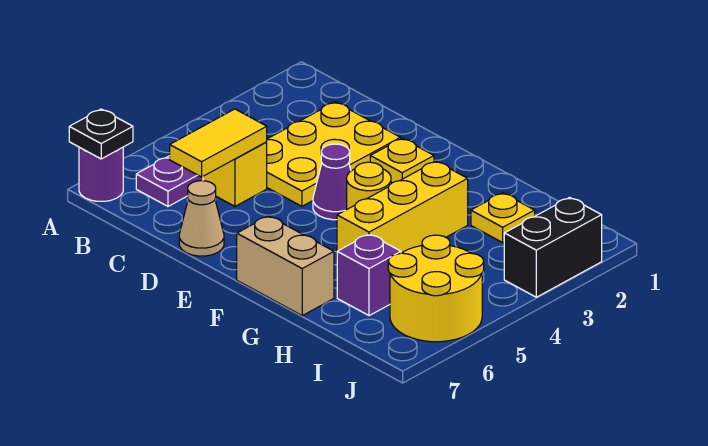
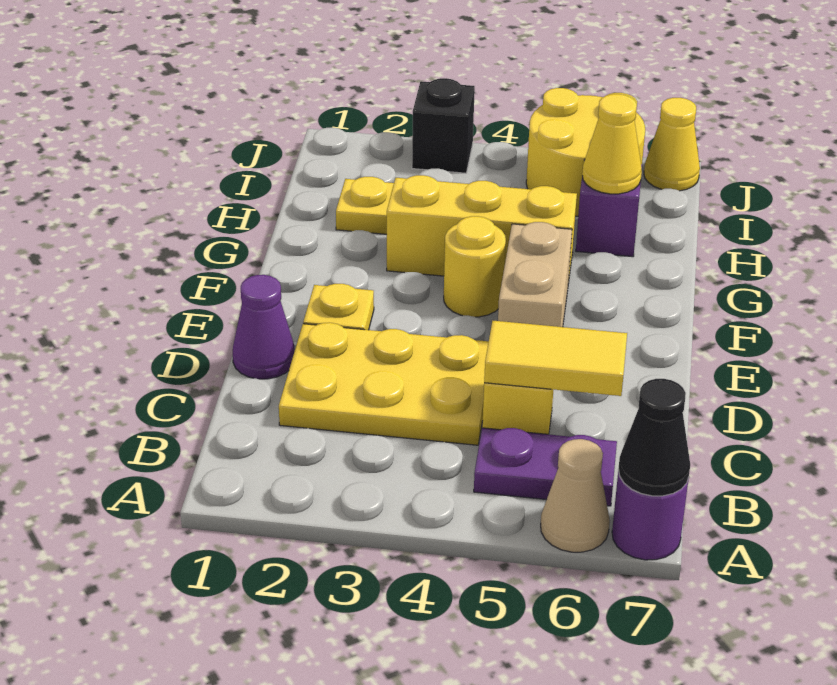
black 1x1 plate [69,109,133,159] -> black 1x1 cone [618,379,690,496]
tan 1x1 cone [179,181,224,256] -> tan 1x1 cone moved to [541,439,610,552]
purple 1x1 cone [313,144,351,220] -> purple 1x1 cone moved to [233,275,295,379]
tan 1x2 brick [237,216,334,316] -> tan 1x2 brick moved to [498,222,572,327]
none -> yellow 1x1 cone [582,94,642,194]
black 1x2 brick [504,197,602,297] -> black 1x1 brick [412,78,475,173]
none -> yellow 1x1 cone [644,98,700,191]

